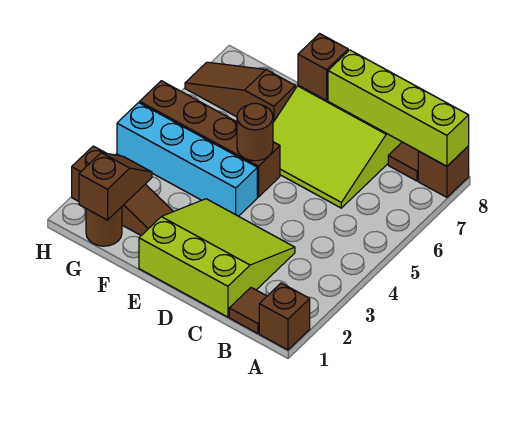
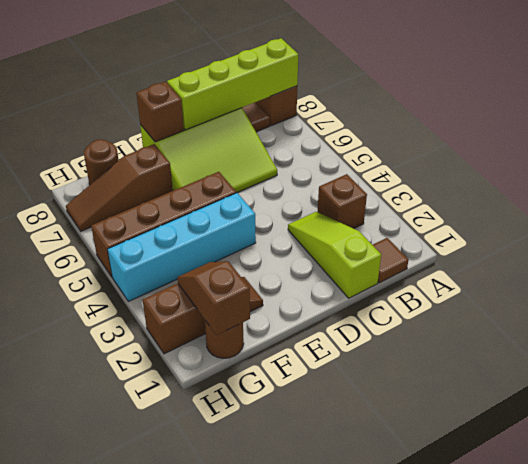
brown 1x1 brick [259,283,310,350] -> brown 1x1 brick moved to [318,174,367,229]
lime 3x3 slope [139,199,295,317] -> lime 1x3 slope [288,212,381,298]
brown 1x1 round brick [237,103,273,161] -> brown 1x1 round brick moved to [84,139,119,185]

